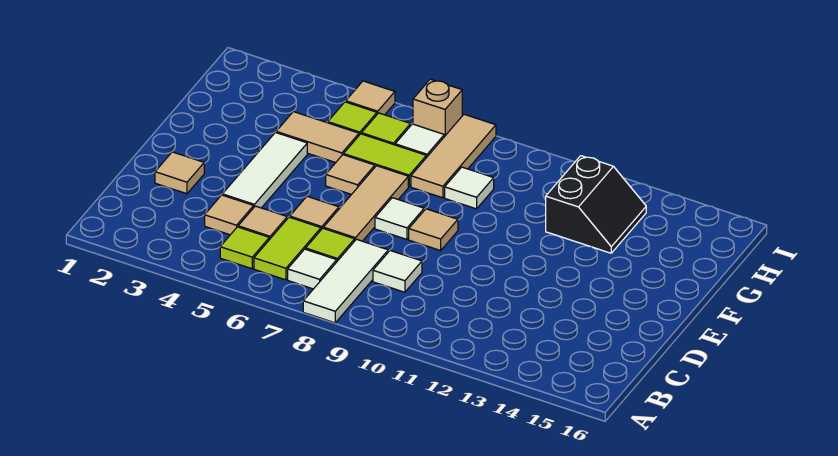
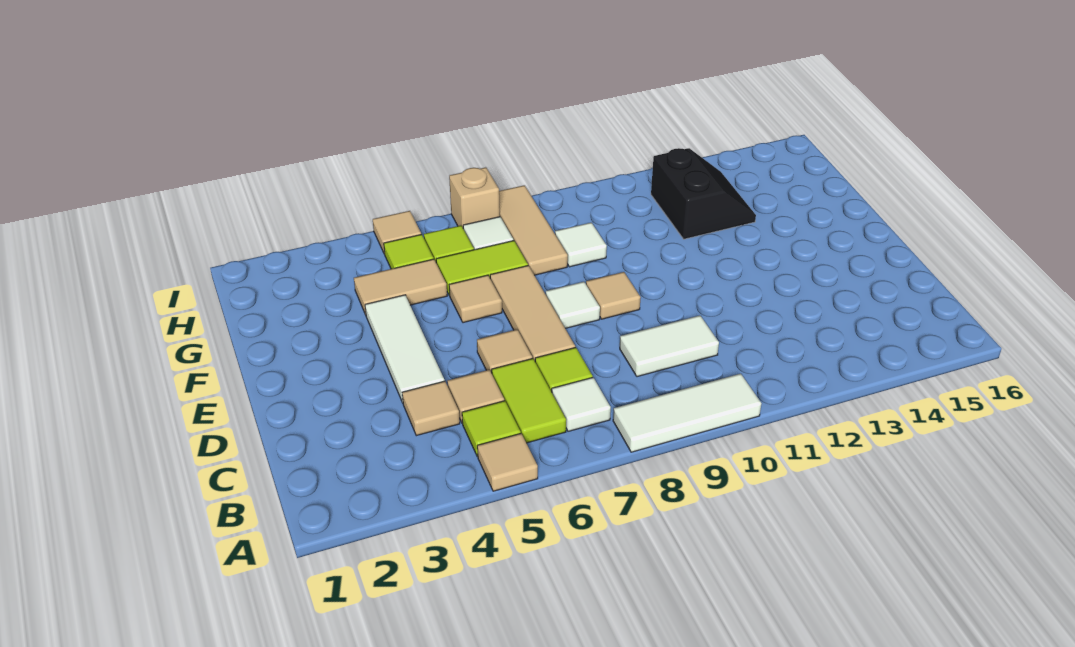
white 1x3 tile [303,239,388,323] -> white 1x3 tile turned to [613,374,761,452]
white 1x1 tile [373,251,422,292] -> white 1x2 tile [620,316,719,377]
tan 1x1 tile [155,152,204,194] -> tan 1x1 tile moved to [477,434,538,491]

